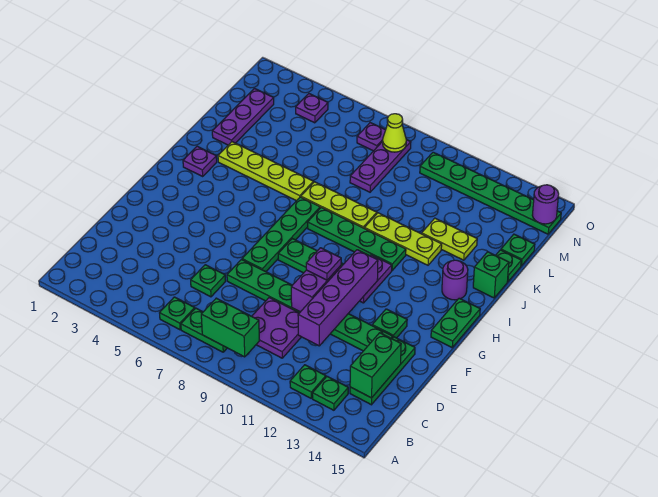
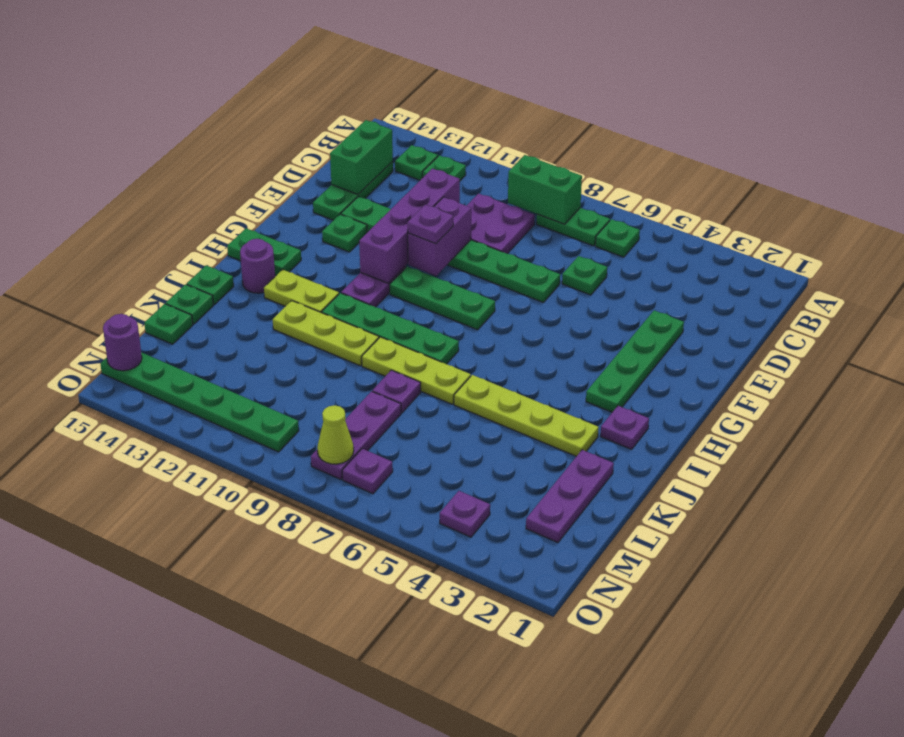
green 1x4 plate [242,197,320,272] -> green 1x4 plate moved to [586,310,684,412]
green 1x2 plate [431,298,480,347] -> green 1x2 plate turned to [227,228,301,275]
green 1x1 brick [473,252,509,298] -> green 1x1 plate [187,265,234,305]
none -> purple 1x1 plate [372,370,421,413]
lime 1x2 plate [422,218,477,260] -> lime 1x2 plate moved to [264,270,339,313]

